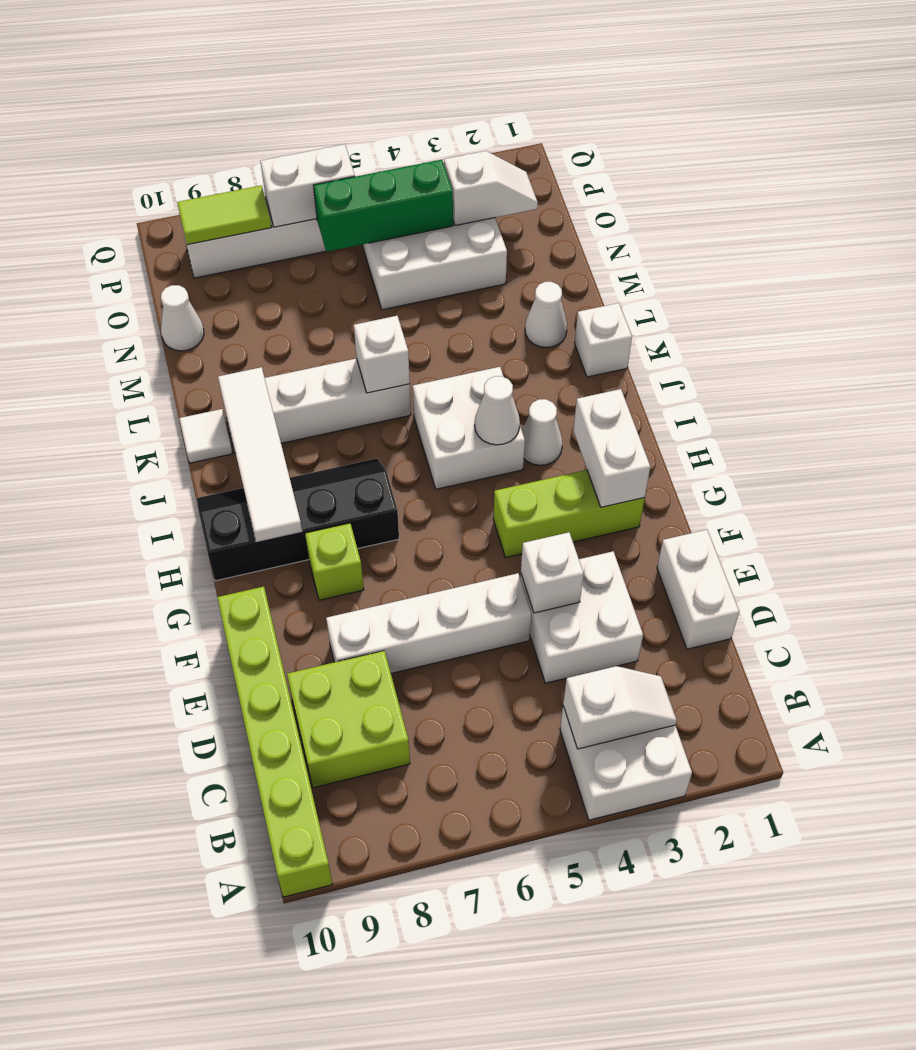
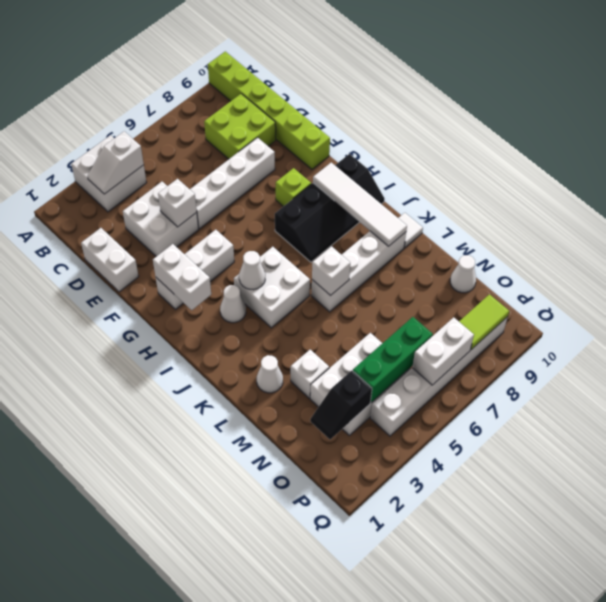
lime 1x3 brick [493,470,645,557] -> white 1x3 brick [156,230,234,309]
white 1x1 brick [575,303,632,377] -> white 1x1 brick moved to [291,350,329,398]
white 1x2 slope [444,151,538,226] -> black 1x2 slope [310,371,372,439]

